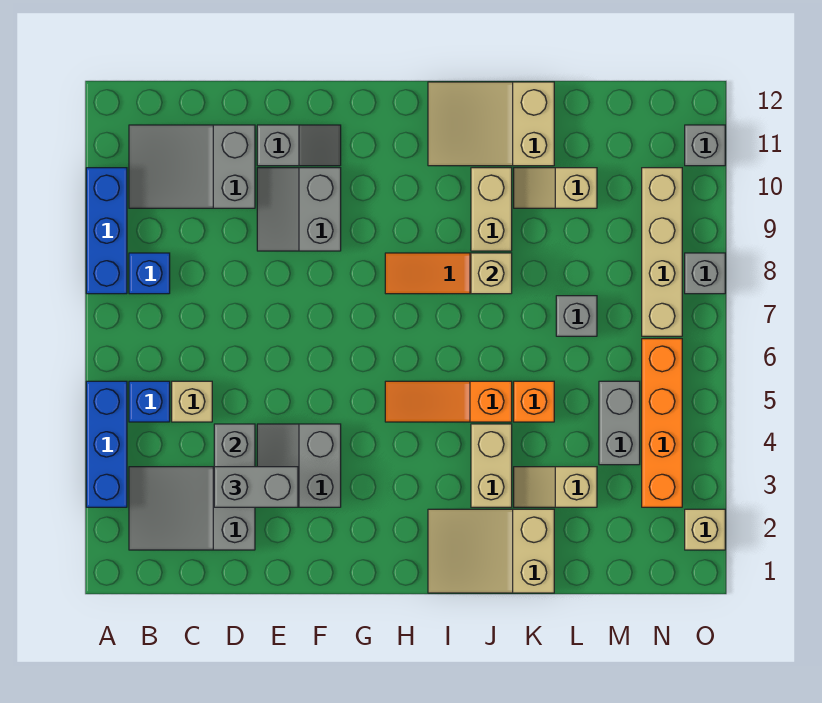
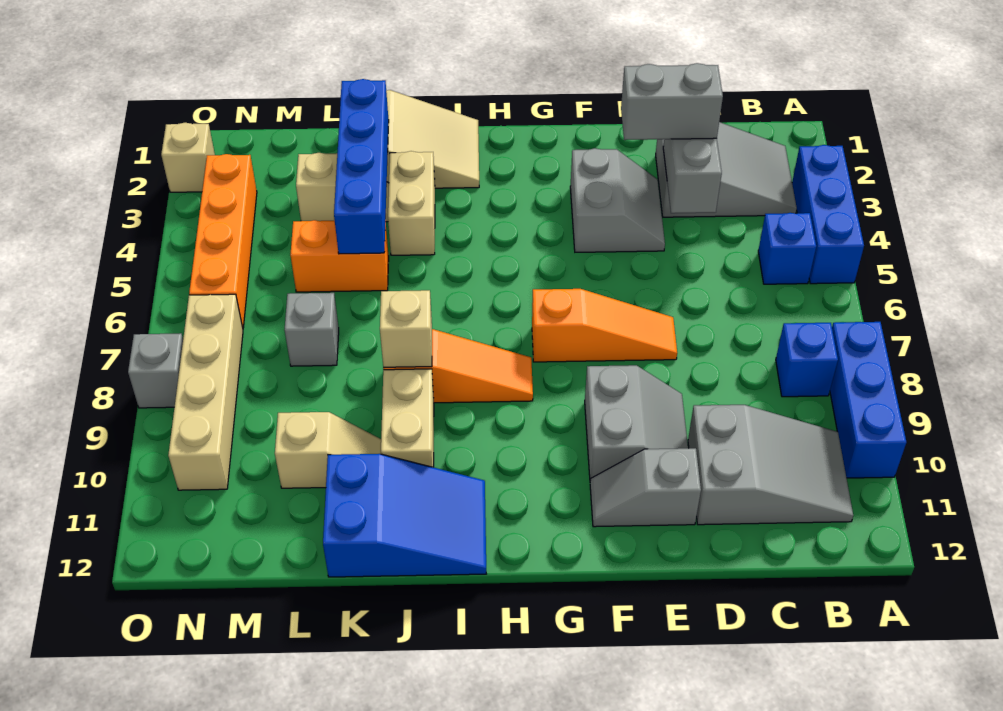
tan 1x1 brick [172,381,212,422] -> none
orange 1x3 slope [385,381,512,422] -> orange 1x3 slope moved to [532,289,677,362]
tan 2x3 slope [428,82,554,166] -> blue 2x3 slope [323,454,486,577]
none -> blue 1x4 brick [334,79,389,254]
orange 1x1 brick [514,381,554,422] -> orange 1x2 brick [290,220,389,292]
grey 1x2 brick [599,381,640,465] -> none
grey 1x1 brick [685,125,725,166] -> none

